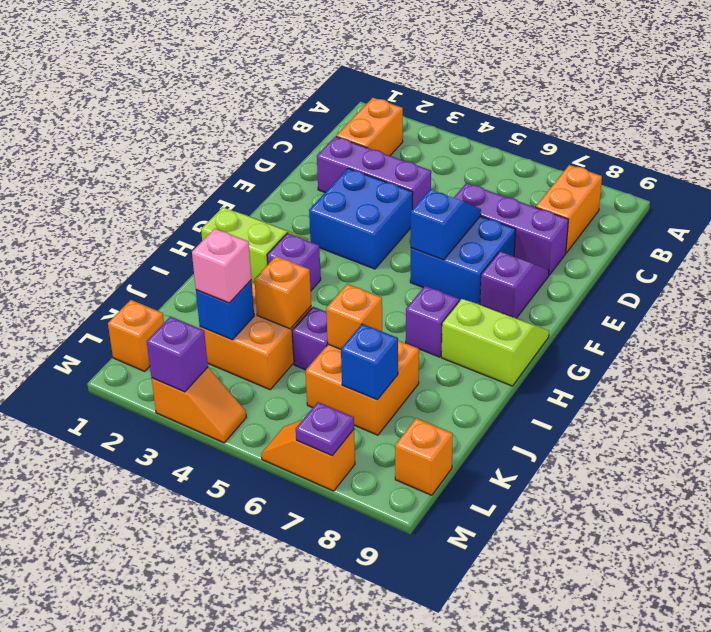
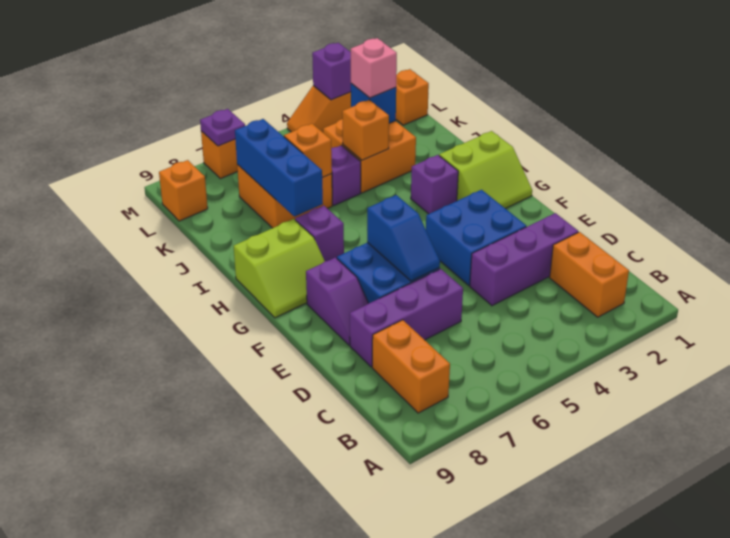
blue 1x1 brick [341,324,398,400] -> blue 1x3 brick [235,119,323,217]

